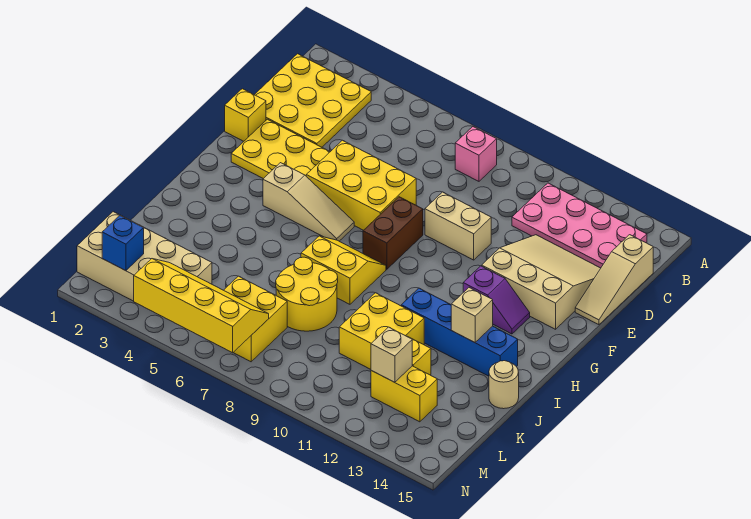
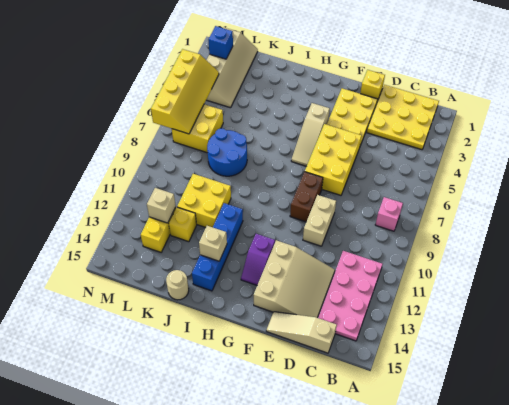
brown 1x2 brick [363,197,423,269] -> brown 1x2 brick turned to [290,172,323,222]
yellow 2x2 slope [301,236,386,304] -> none
yellow 2x2 round brick [276,257,338,331] -> blue 2x2 round brick [207,128,247,176]
tan 2x4 brick [77,212,212,301] -> tan 2x4 slope [206,27,258,108]

